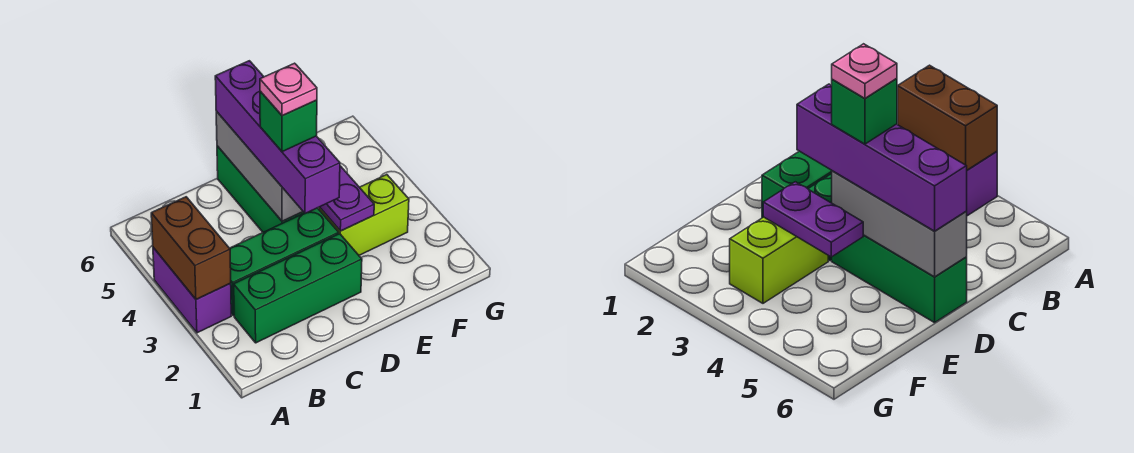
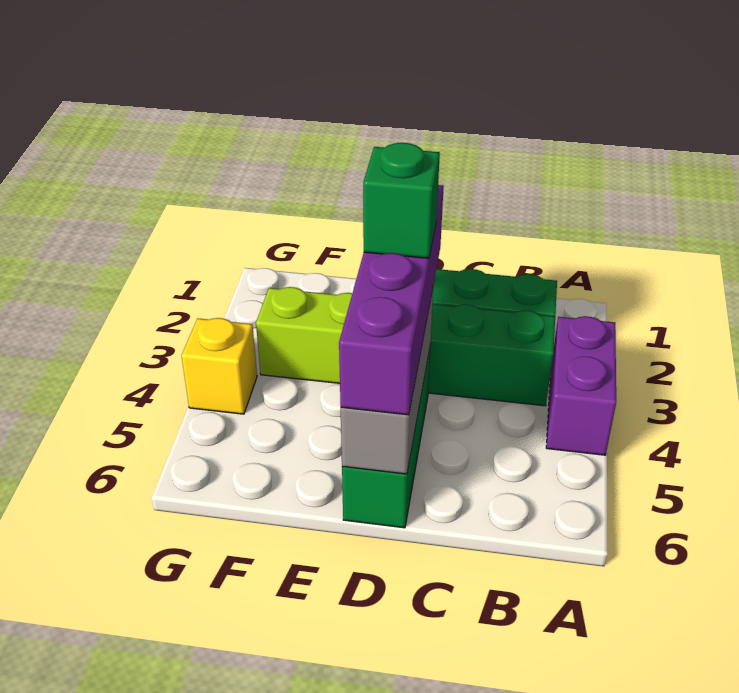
brown 1x2 brick [151,197,231,299] -> none
pink 1x1 plate [260,63,317,116] -> none
purple 1x2 plate [320,166,374,231] -> none
none -> yellow 1x1 brick [181,318,257,414]

